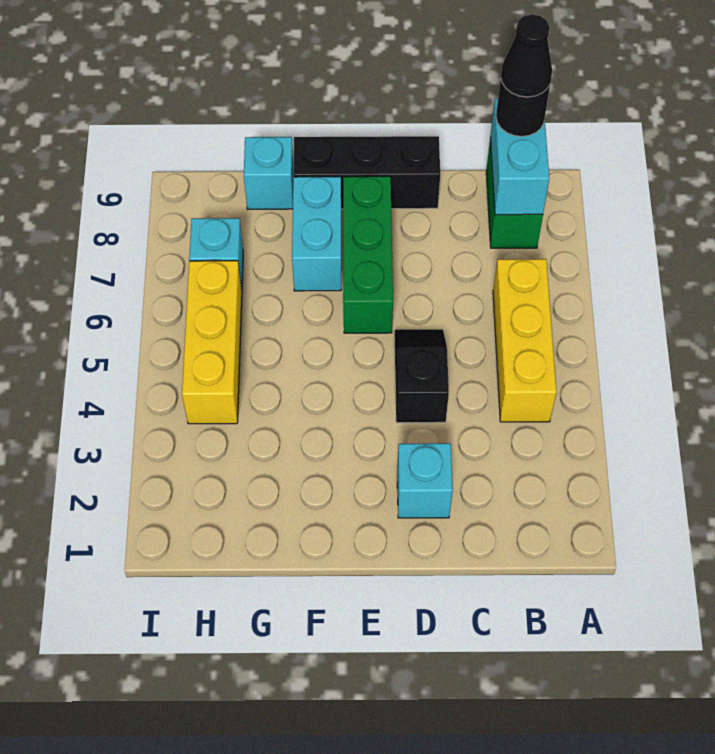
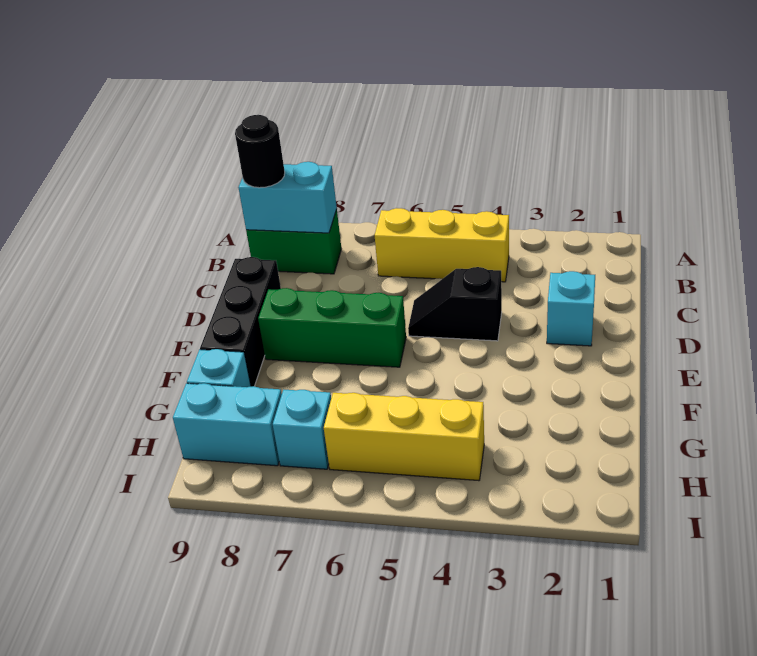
black 1x1 cone [501,14,552,97] -> none
cyan 1x2 brick [292,177,341,291] -> cyan 1x2 brick moved to [173,383,282,466]

